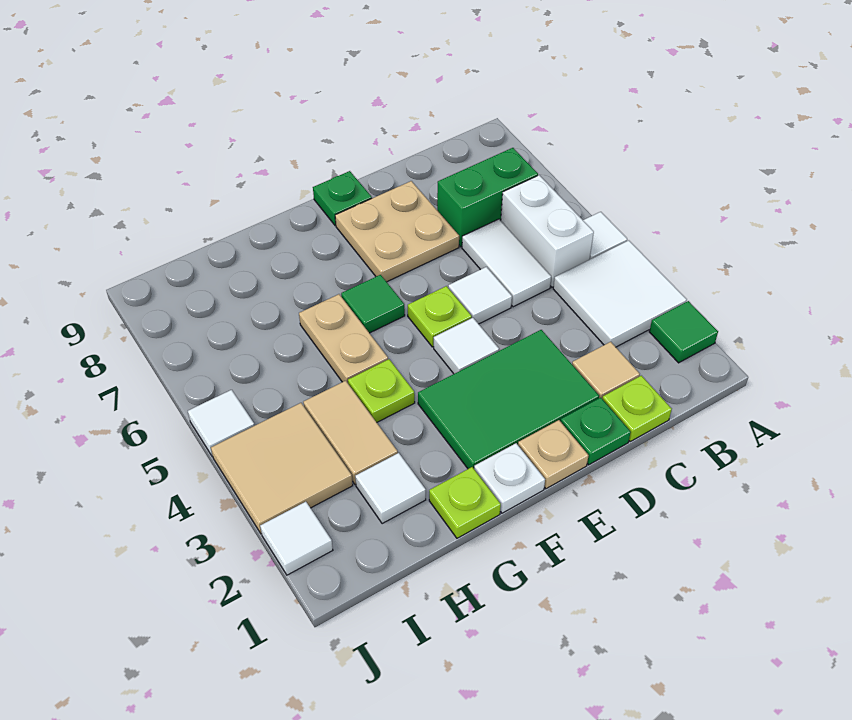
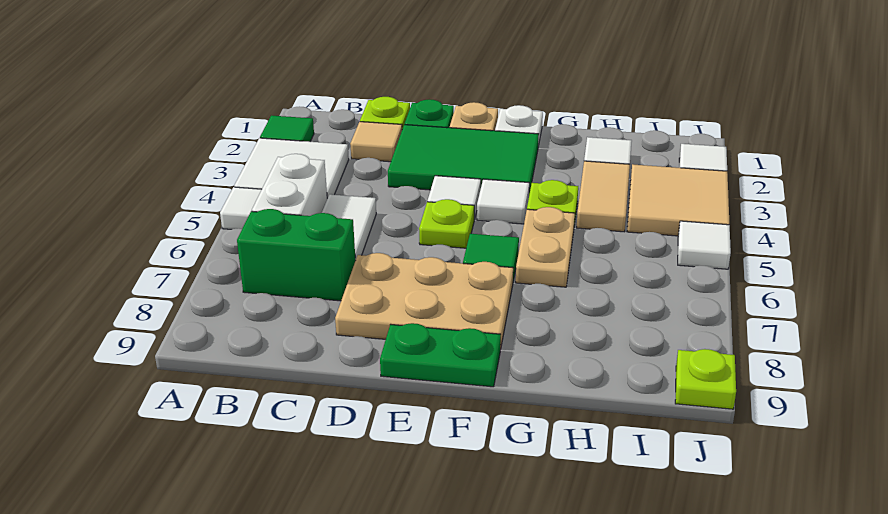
white 1x1 tile [448,267,512,324] -> white 1x1 tile moved to [477,179,529,224]
tan 2x2 plate [335,181,459,282] -> tan 2x3 plate [335,253,513,349]
green 1x1 plate [313,171,372,226] -> green 1x2 plate [380,323,501,387]
lime 1x1 plate [429,467,501,538] -> lime 1x1 plate moved to [675,349,736,409]

